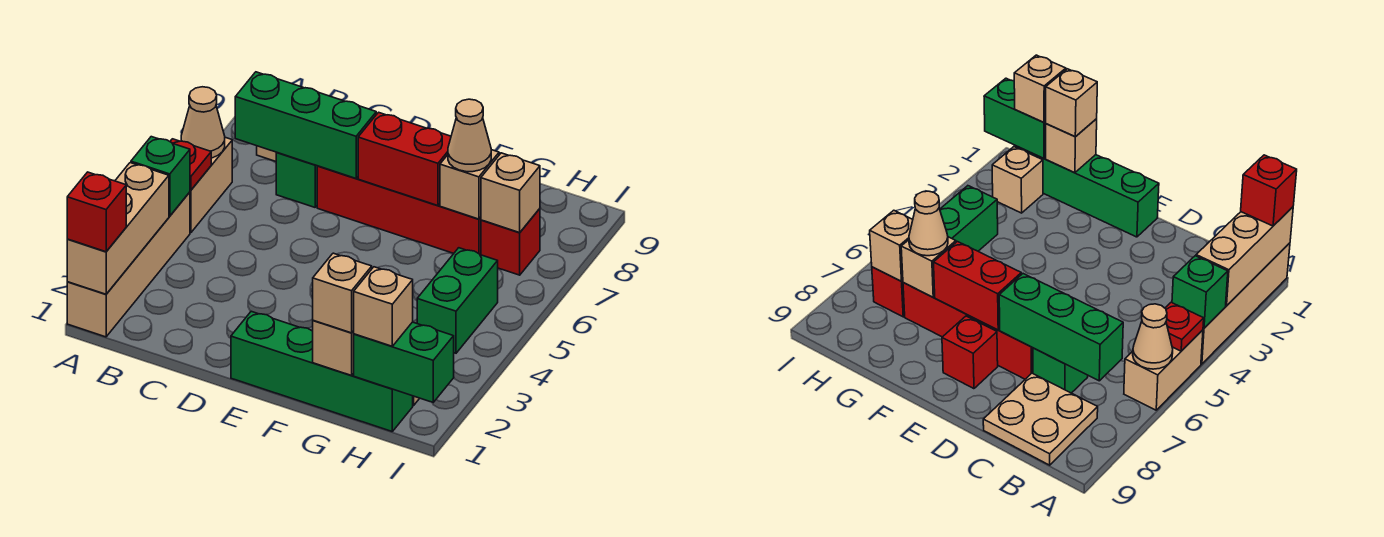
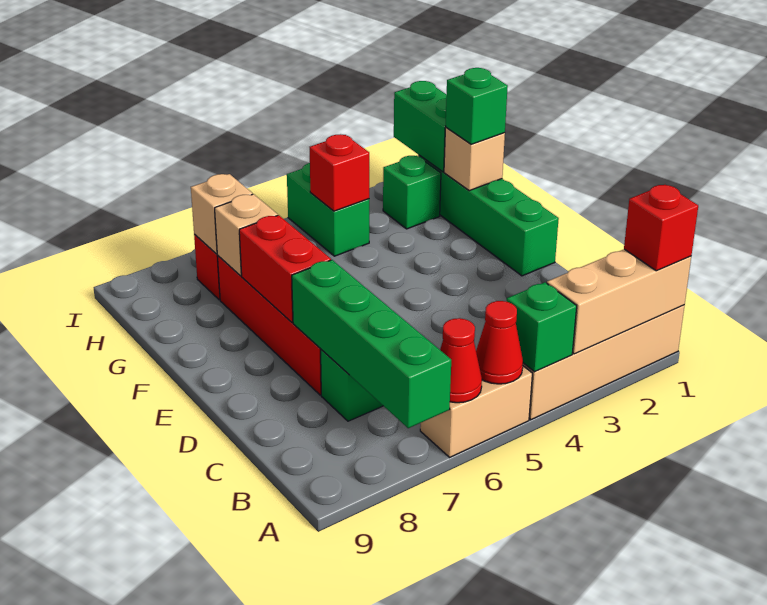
red 1x1 plate [170,139,211,190] -> red 1x1 cone [476,301,523,384]
tan 1x1 cone [181,87,225,158] -> red 1x1 cone [440,318,482,403]
green 1x3 brick [235,72,376,179] -> green 1x4 brick [292,260,451,428]
tan 2x2 plate [983,373,1098,465] -> none
red 1x1 brick [942,316,998,389] -> red 1x1 brick moved to [310,134,369,211]
tan 1x1 brick [313,253,372,333] -> green 1x1 brick [446,68,508,144]
tan 1x1 cone [448,99,491,172] -> none
tan 1x1 brick [354,267,413,346] -> none
tan 1x1 brick [992,147,1043,213] -> green 1x1 brick [383,156,441,229]
green 1x2 brick [417,248,498,353] -> green 1x2 brick turned to [287,163,369,256]

